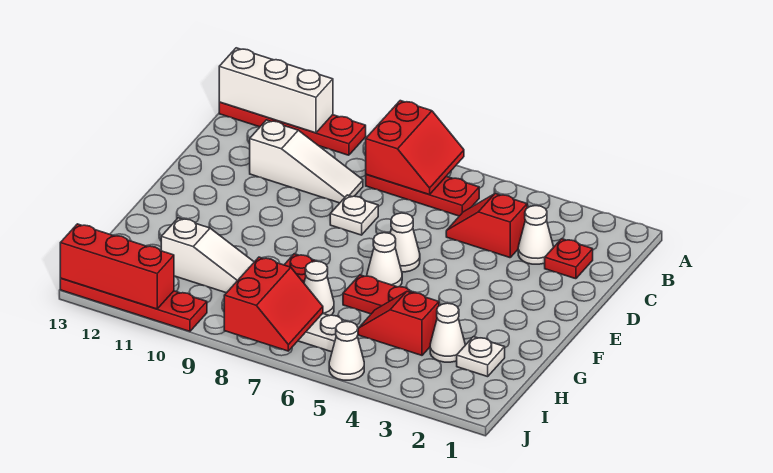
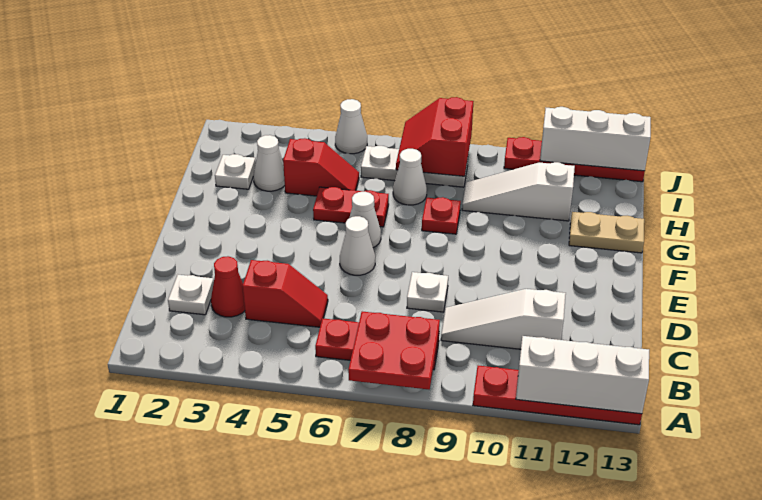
red 2x2 slope [366,101,464,195] -> red 2x2 plate [348,312,440,389]
red 1x1 plate [545,239,593,279] -> white 1x1 plate [168,275,214,315]
white 1x1 cone [518,206,554,264] -> red 1x1 cone [211,256,245,317]
none -> tan 1x2 plate [569,212,644,253]
red 1x3 brick [60,224,174,309] -> white 1x3 brick [540,107,651,171]

